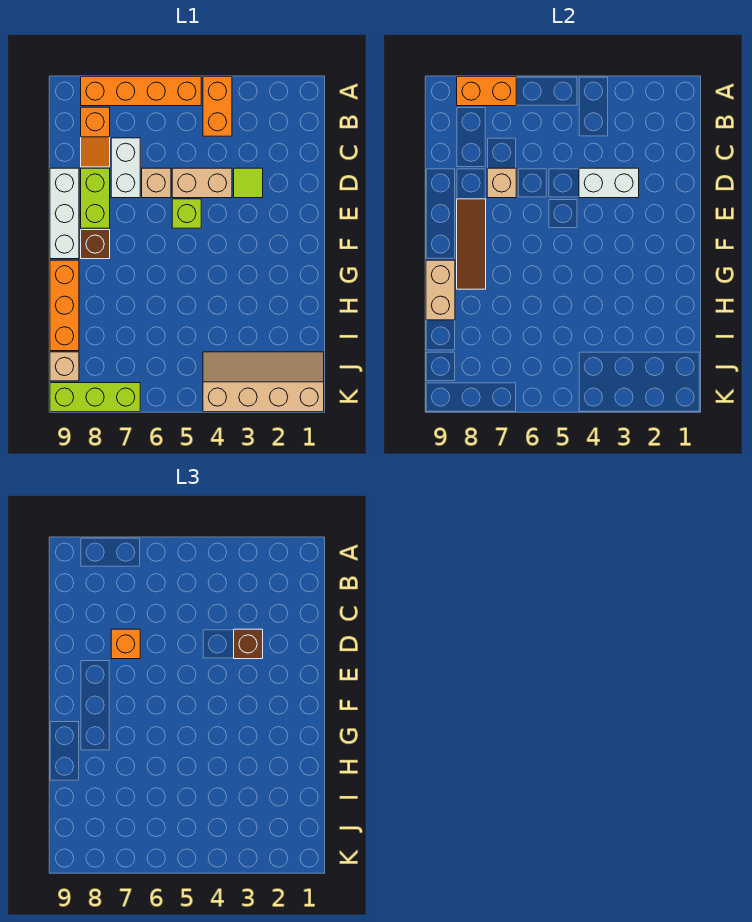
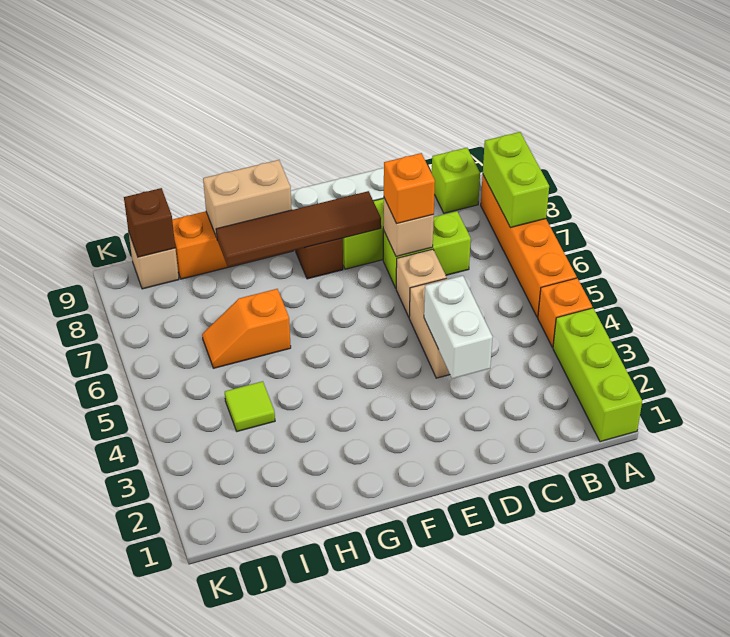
orange 1x2 brick [203,77,232,136] -> orange 1x1 brick [538,278,592,347]
orange 1x2 brick [457,77,516,106] -> lime 1x2 brick [483,132,549,228]
orange 1x2 slope [81,107,110,167] -> orange 1x2 slope moved to [202,289,291,368]
white 1x2 brick [111,138,140,198] -> lime 1x2 brick [383,211,471,288]
lime 1x1 tile [234,168,263,198] -> lime 1x1 tile moved to [225,381,275,432]
brown 1x1 brick [234,629,263,659] -> brown 1x1 brick moved to [124,188,175,257]
lime 1x1 brick [172,199,201,228] -> lime 1x1 brick moved to [432,148,480,213]
brown 1x3 tile [457,199,486,289] -> brown 1x4 tile [216,191,381,267]
tan 2x4 slope [203,352,324,412] -> none
lime 1x3 brick [50,383,140,412] -> lime 1x3 brick moved to [553,308,642,442]

